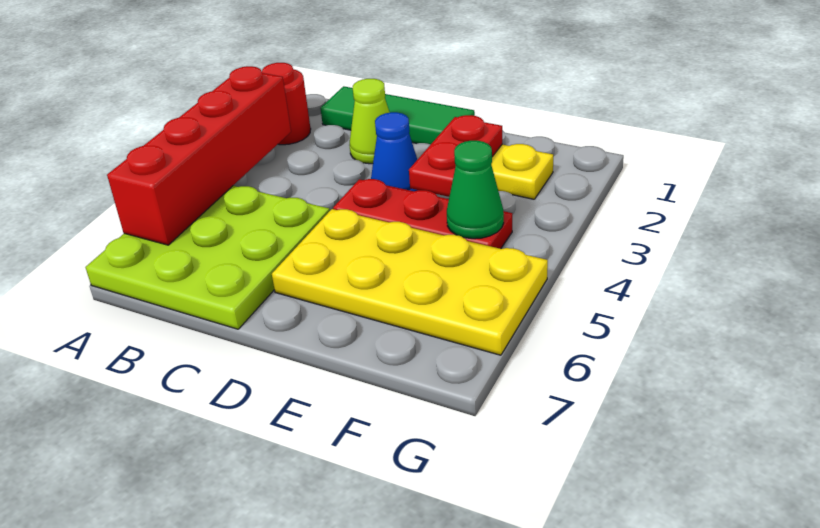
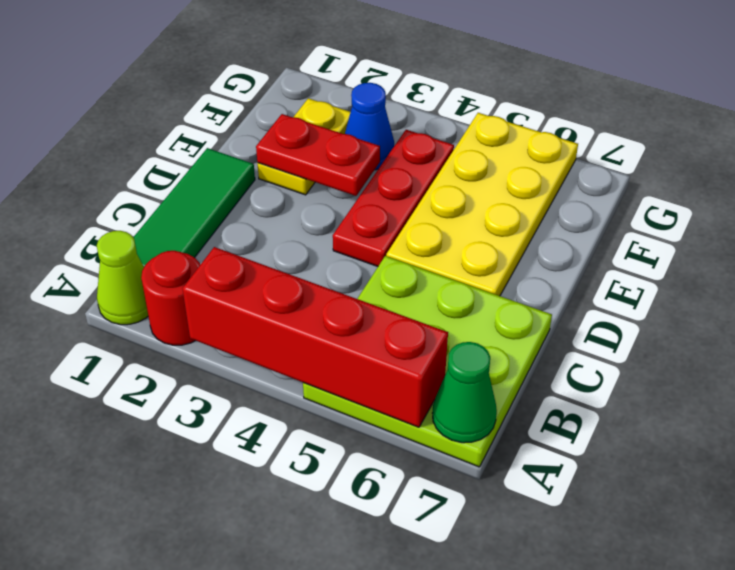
lime 1x1 cone [349,79,390,164] -> lime 1x1 cone moved to [97,231,148,325]
blue 1x1 cone [371,112,418,191] -> blue 1x1 cone moved to [345,83,394,170]
green 1x1 cone [447,141,504,239] -> green 1x1 cone moved to [432,342,497,443]

